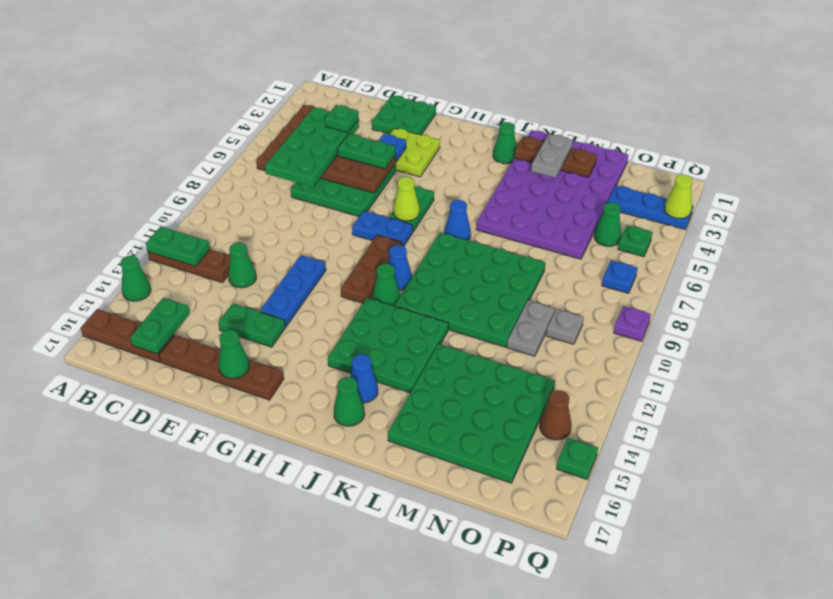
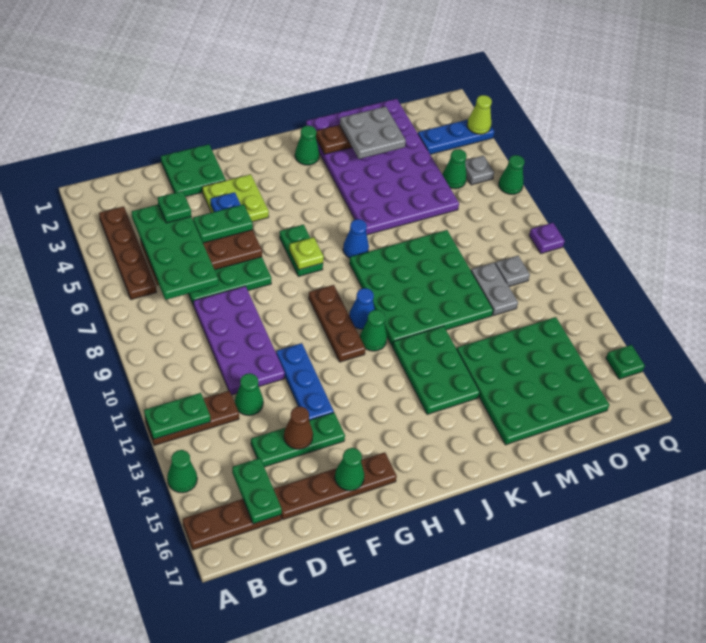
none -> purple 2x4 plate [194,286,285,395]
green 1x2 plate [218,303,285,347] -> green 1x3 plate [251,413,345,467]
blue 1x2 plate [352,211,413,246] -> none
lime 1x1 cone [393,177,420,221] -> lime 1x1 plate [289,237,324,270]
green 3x3 plate [328,298,448,393] -> green 2x3 plate [393,326,480,414]
blue 1x1 cone [350,354,378,403] -> none
green 1x1 cone [334,377,365,426] -> green 1x1 cone moved to [499,155,525,194]
grey 1x2 plate [531,134,573,178] -> grey 2x2 plate [340,107,406,159]
green 1x1 plate [618,225,653,257] -> grey 1x1 plate [465,156,494,185]
blue 1x1 plate [602,260,637,293] -> none
brown 1x1 cone [540,390,572,440] -> brown 1x1 cone moved to [284,407,313,449]

